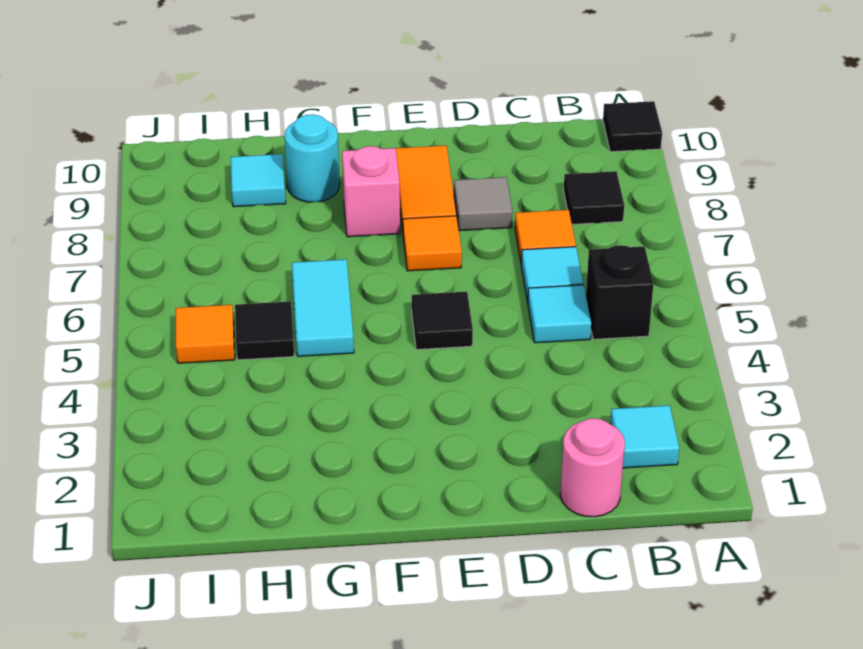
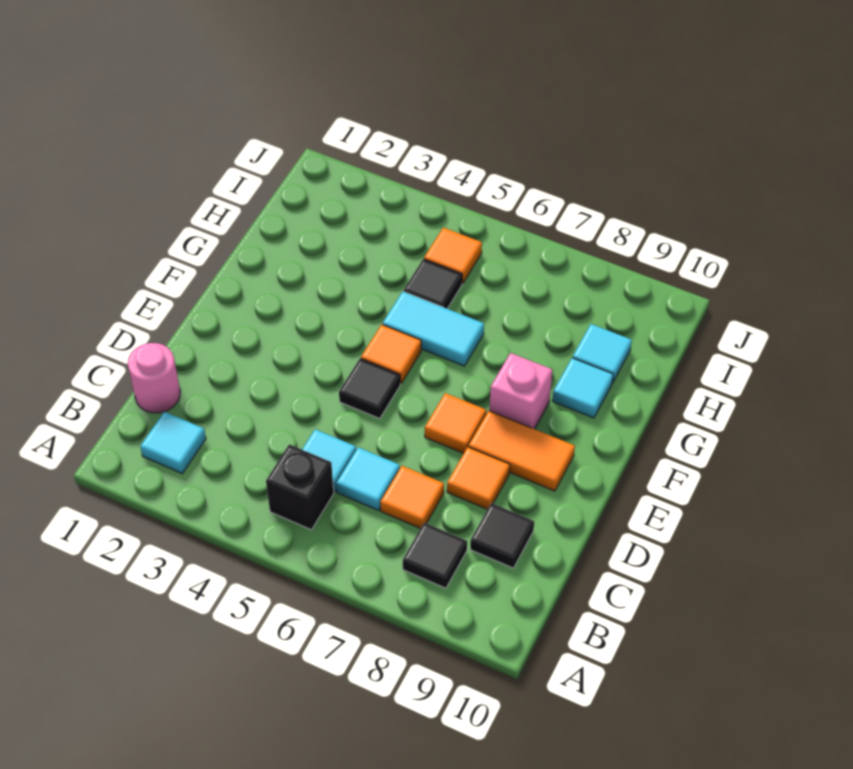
black 1x1 tile [603,101,662,152] -> black 1x1 tile moved to [470,503,534,568]
grey 1x1 tile [454,177,513,231] -> orange 1x1 tile [447,447,510,509]
none -> orange 1x1 tile [361,325,421,383]
cyan 1x1 round brick [285,114,340,202] -> cyan 1x1 tile [552,358,613,418]

